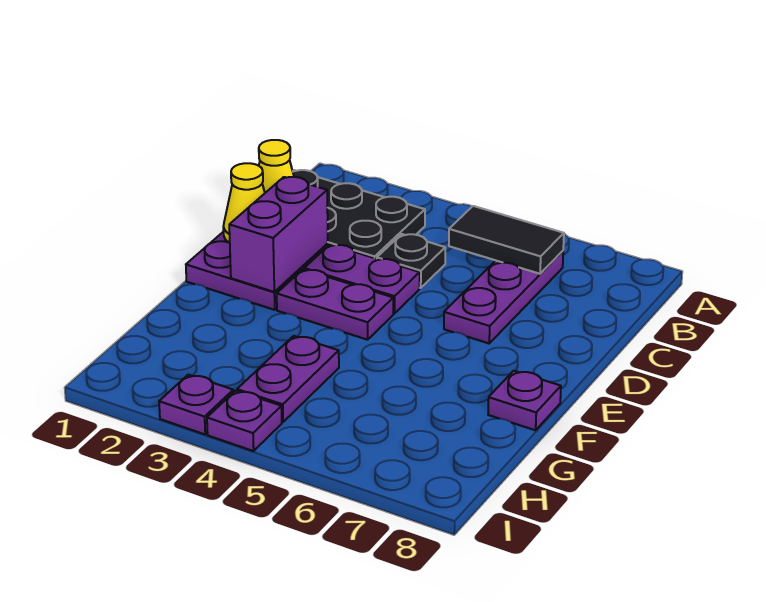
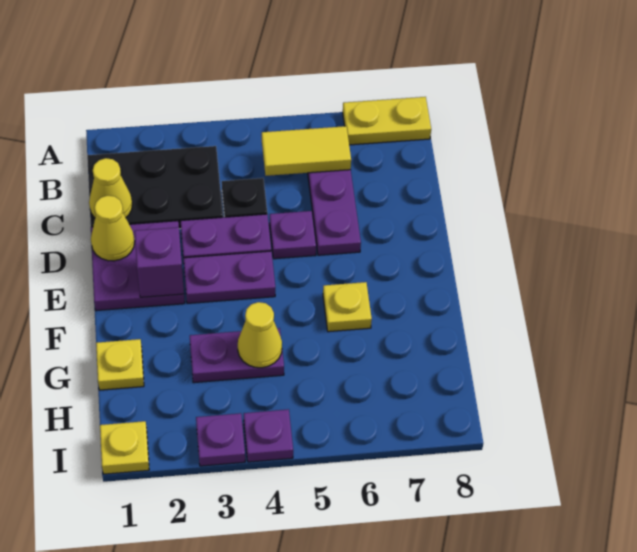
none -> yellow 1x2 plate [343,97,431,145]
black 1x2 tile [449,206,564,274] -> yellow 1x2 tile [262,126,351,176]
purple 1x2 brick [229,177,328,292] -> purple 1x1 brick [135,227,184,297]
none -> yellow 1x1 plate [323,282,372,332]
purple 1x1 plate [488,371,561,430] -> purple 1x1 plate moved to [270,211,316,259]
none -> yellow 1x1 plate [96,339,144,390]
purple 1x2 plate [237,336,339,422] -> purple 1x2 plate turned to [190,328,284,383]
none -> yellow 1x1 cone [238,302,282,368]
none -> yellow 1x1 plate [100,421,149,474]

